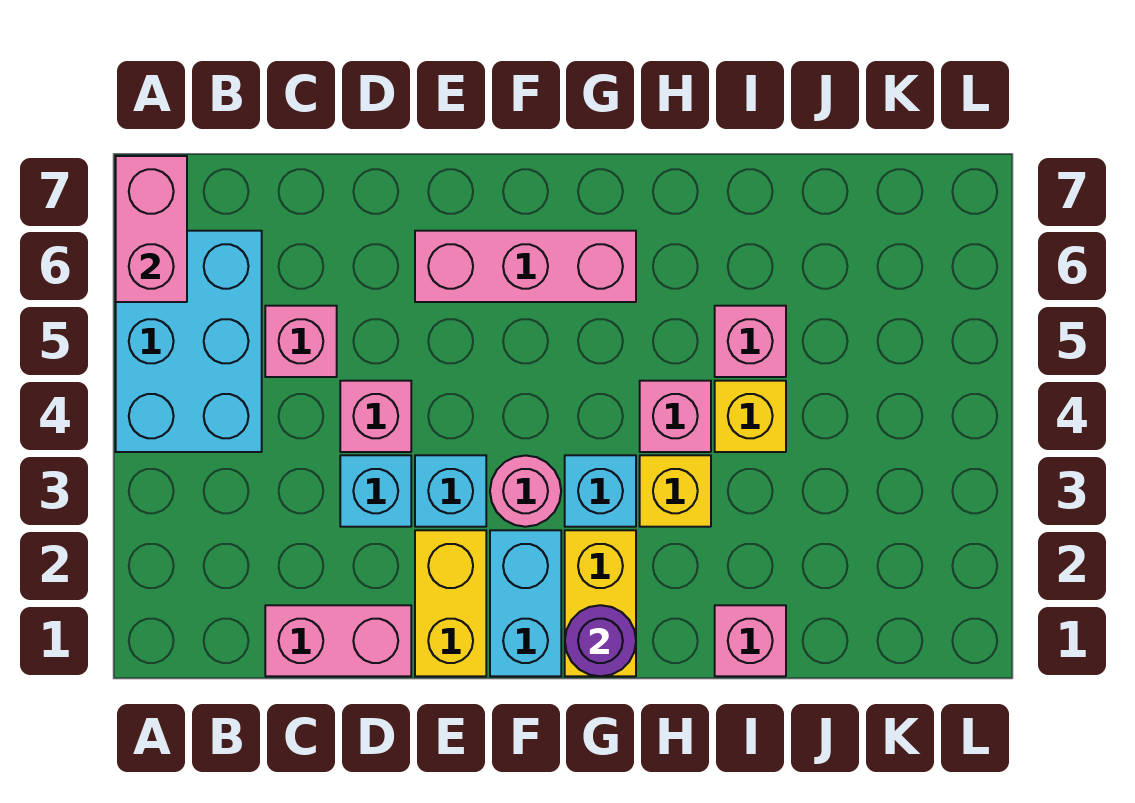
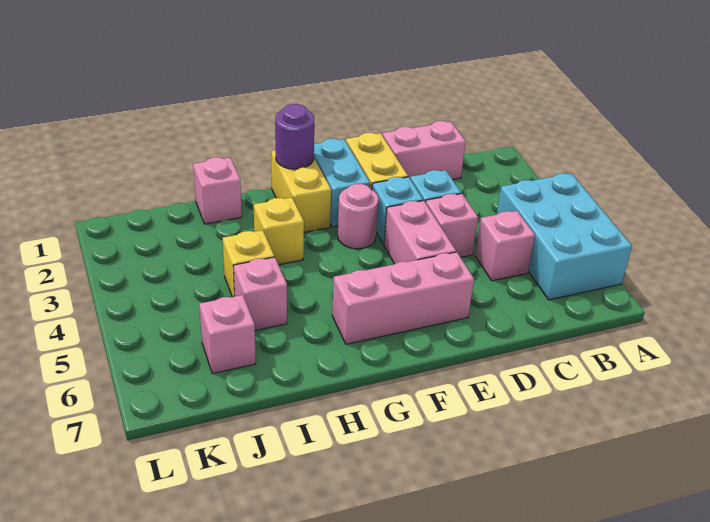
pink 1x2 brick [116,156,187,302] -> pink 1x2 brick moved to [384,201,456,264]
cyan 1x1 brick [565,455,636,527] -> none
pink 1x1 brick [640,381,711,452] -> pink 1x1 brick moved to [199,295,256,374]

